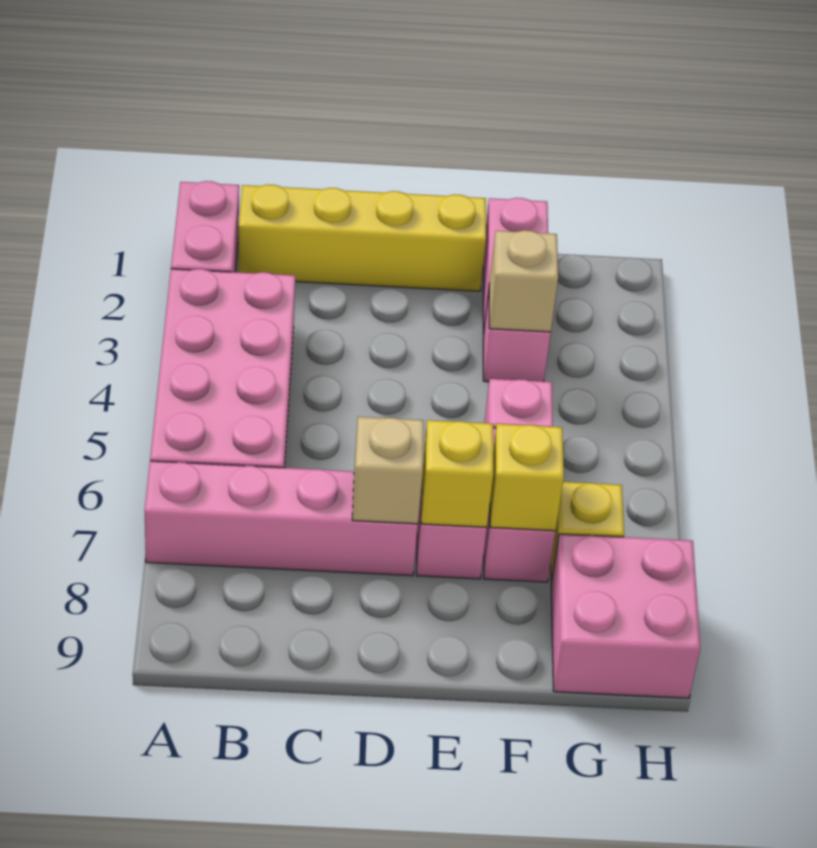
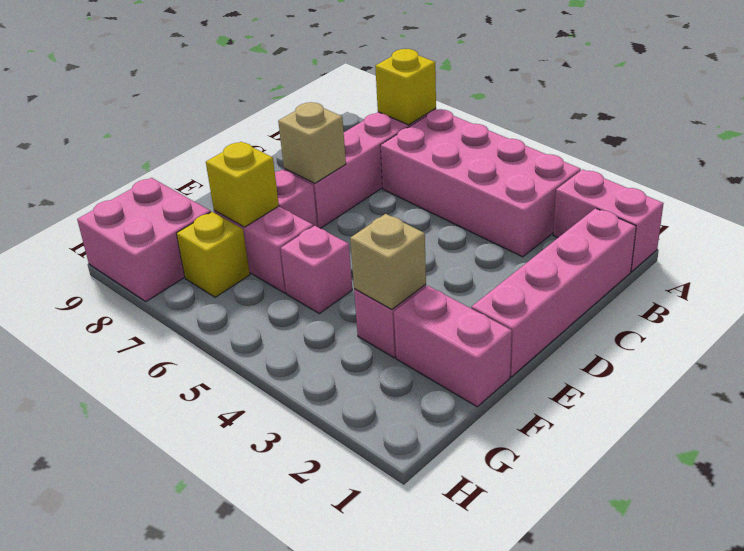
yellow 1x4 brick [238,185,486,291] -> pink 1x4 brick [471,208,636,377]
yellow 1x1 brick [421,420,493,528] -> yellow 1x1 brick moved to [375,49,436,125]

